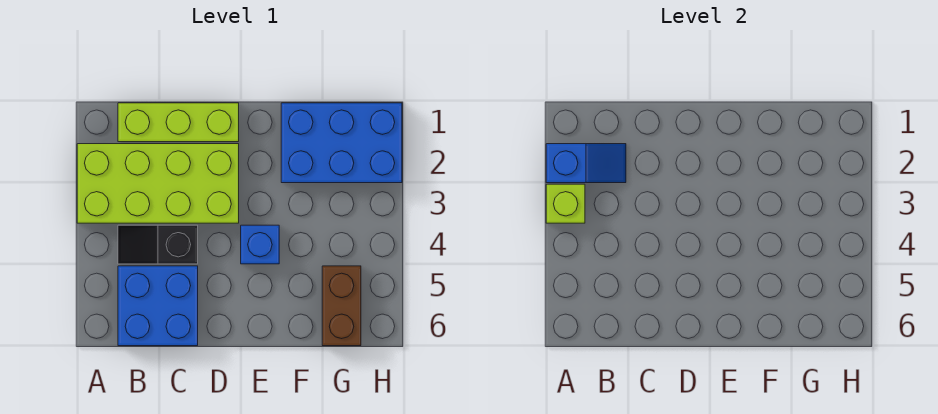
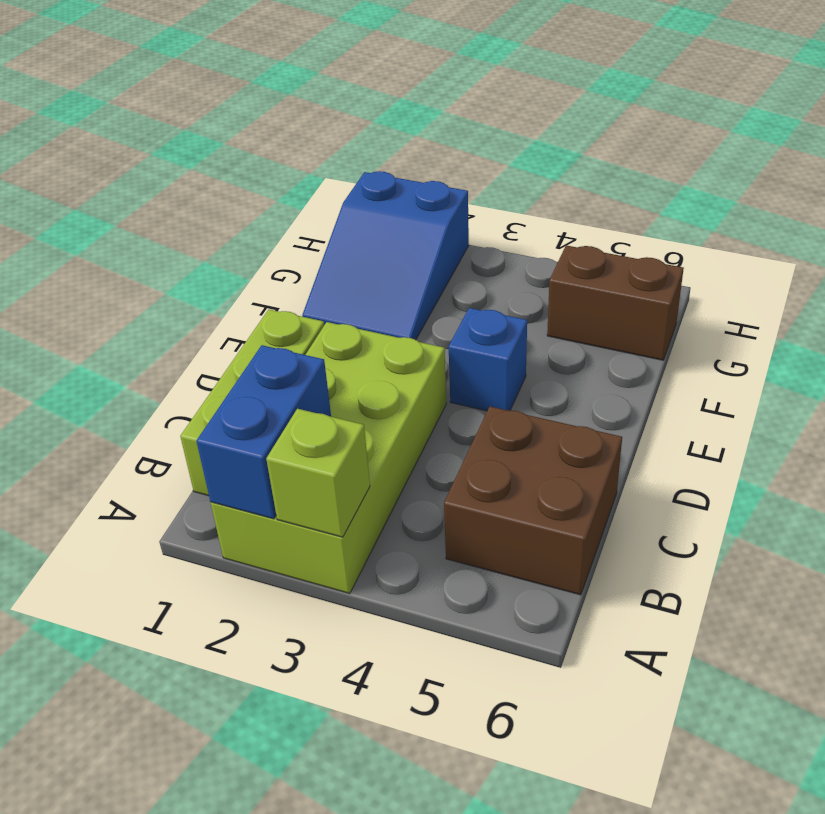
blue 1x2 slope [546,144,626,183] -> blue 1x2 brick [197,345,331,519]
black 1x2 slope [118,225,198,264] -> none
blue 2x2 brick [118,266,198,346] -> brown 2x2 brick [444,407,622,595]
blue 2x3 brick [281,103,402,183] -> blue 2x3 slope [302,171,469,340]

